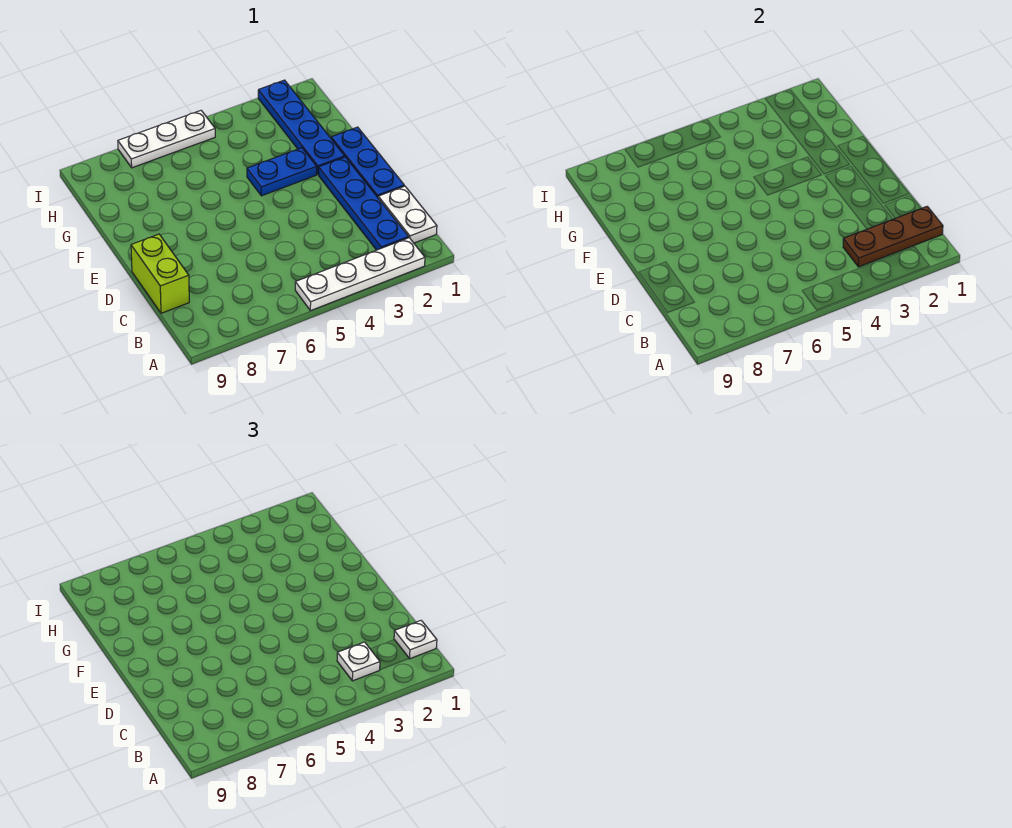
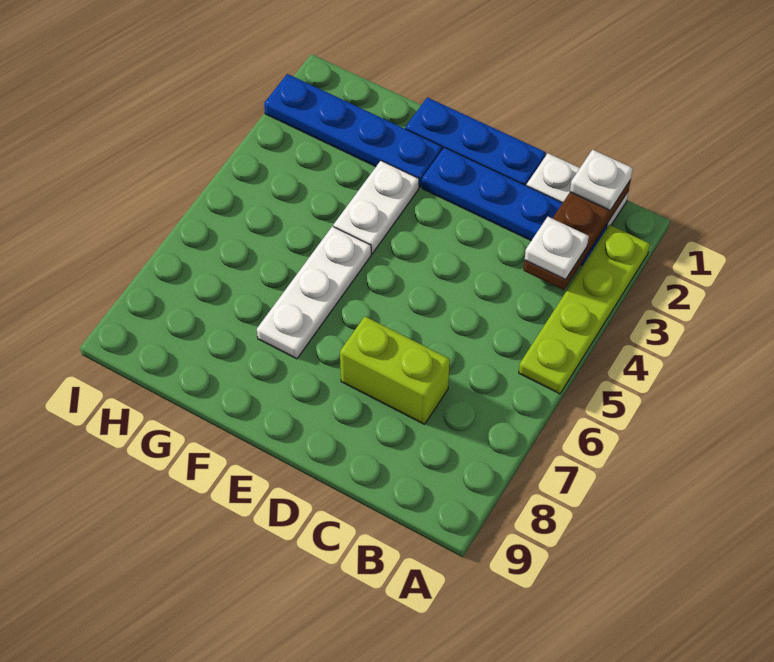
white 1x4 plate [295,238,425,311] -> lime 1x4 plate [519,225,650,394]
lime 1x2 brick [131,234,189,313] -> lime 1x2 brick moved to [340,316,450,424]
blue 1x2 plate [247,148,317,196] -> white 1x2 plate [333,161,419,254]
white 1x3 plate [118,111,215,168] -> white 1x3 plate moved to [257,226,371,359]

